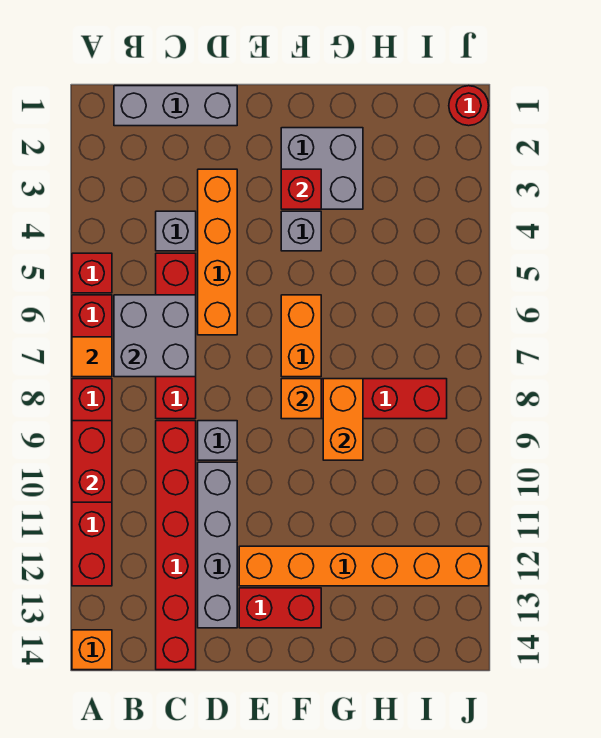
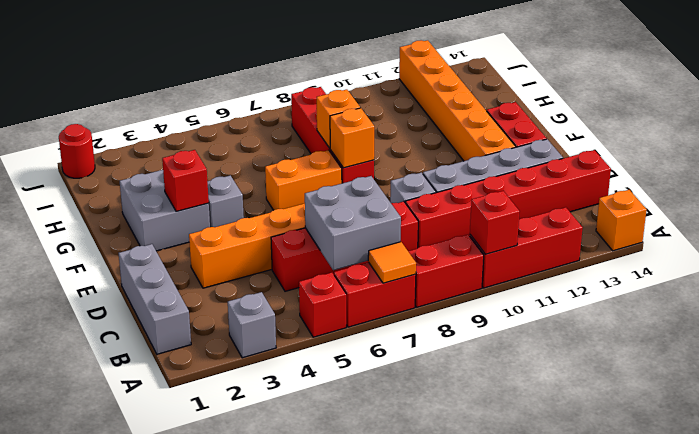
red 1x2 brick [72,421,112,502] -> red 1x1 brick [470,191,520,254]
grey 1x1 brick [156,211,196,251] -> grey 1x1 brick moved to [228,292,276,358]
orange 1x2 brick [323,379,363,460] -> orange 1x1 brick [317,89,360,148]

